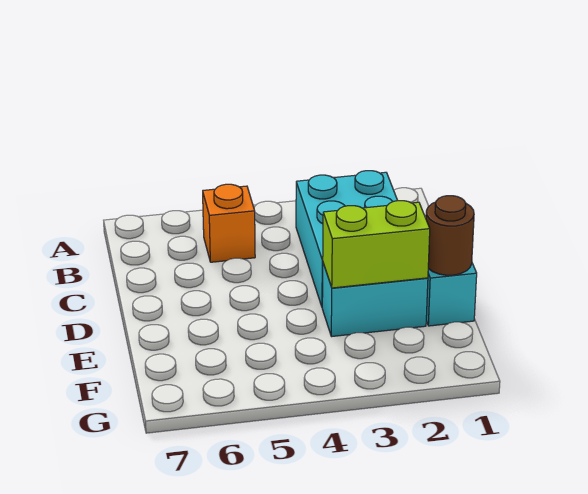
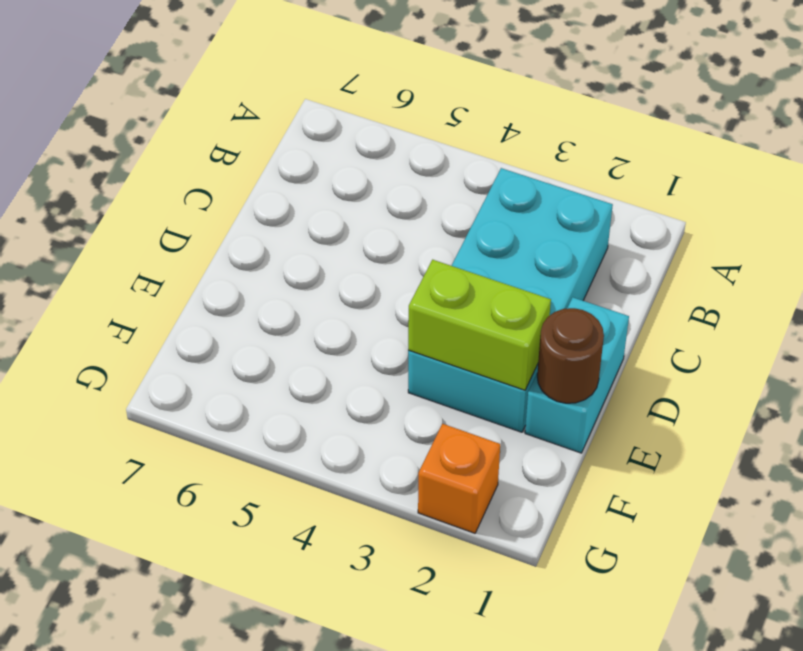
orange 1x1 brick [203,184,255,262] -> orange 1x1 brick moved to [418,424,500,533]

